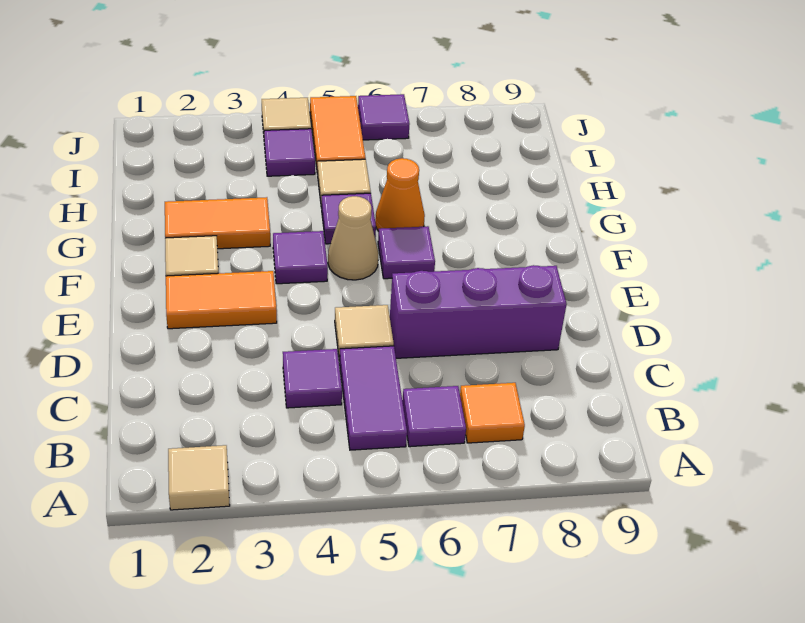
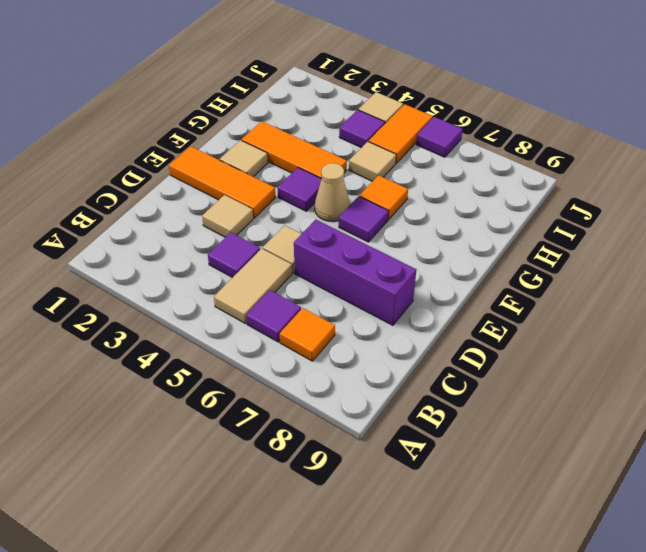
tan 1x1 tile [168,445,230,510] -> tan 1x1 tile moved to [202,195,253,237]
purple 1x2 tile [340,346,407,450] -> tan 1x2 tile [214,249,292,323]
orange 1x2 tile [166,271,277,329] -> orange 1x3 tile [169,146,275,218]
orange 1x2 tile [165,197,270,249] -> orange 1x3 tile [242,121,347,179]
purple 1x1 tile [322,193,376,244] -> none
orange 1x1 cone [375,158,425,231] -> orange 1x1 tile [359,175,408,220]

